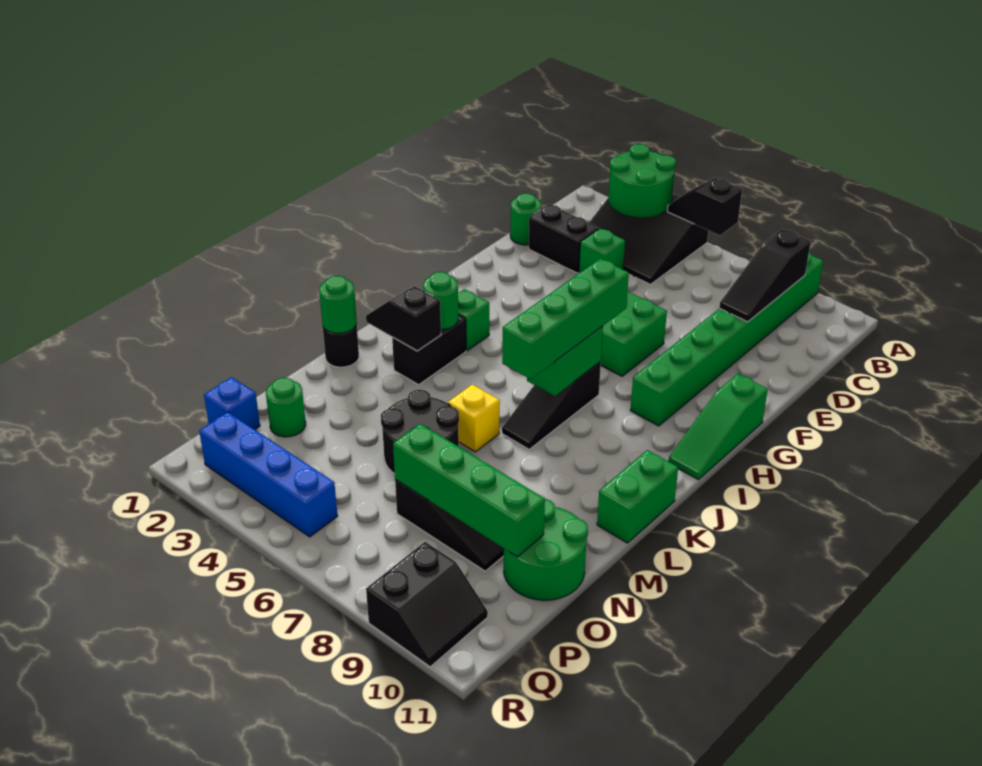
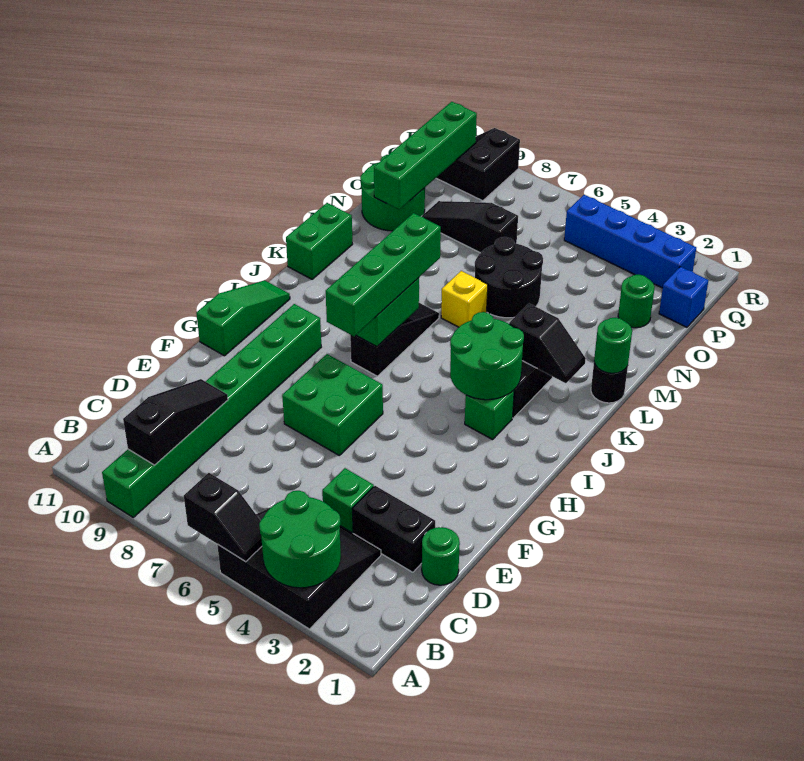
green 1x1 round brick [423,272,458,329] -> green 2x2 round brick [450,312,524,400]
green 1x4 brick [393,424,545,557] -> green 1x4 brick turned to [374,102,477,209]

